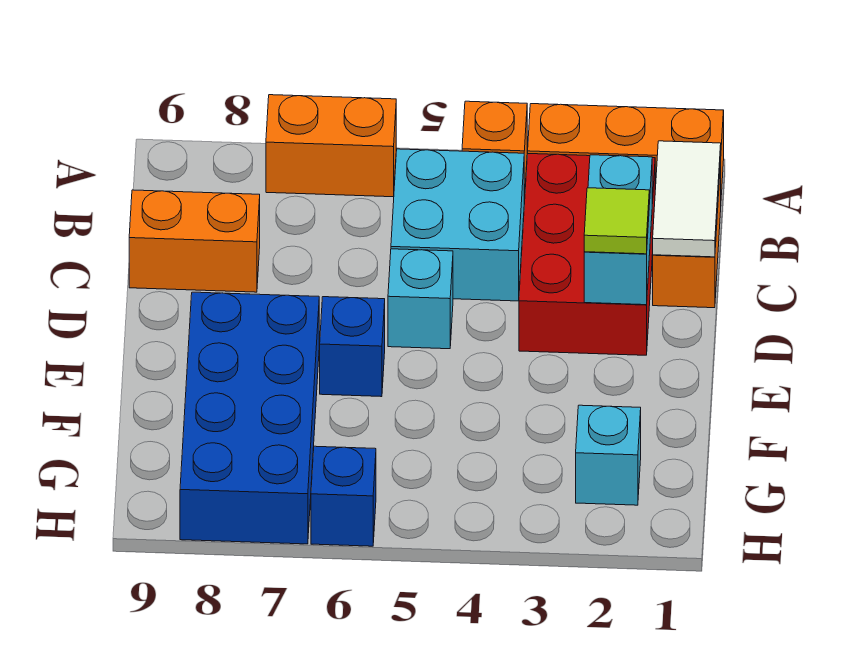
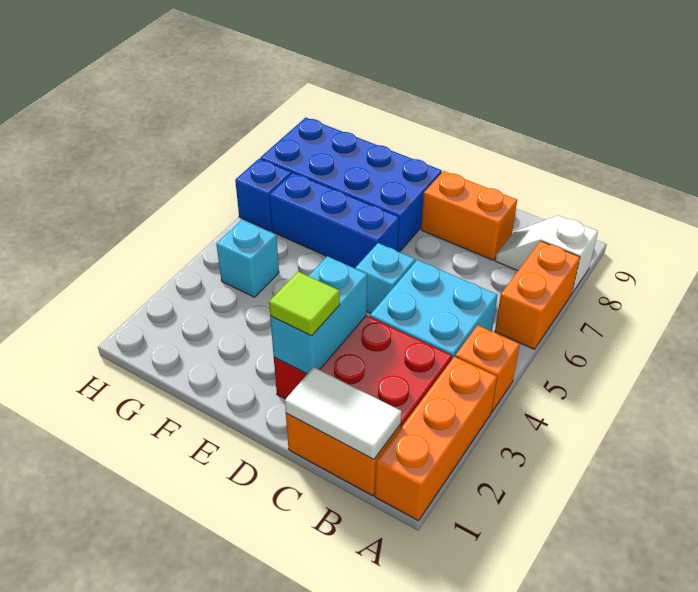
none -> white 1x2 slope [495,216,598,293]
cyan 1x2 brick [584,155,652,305] -> cyan 1x2 brick turned to [270,256,367,374]
orange 1x2 brick [129,190,260,292] -> orange 1x2 brick turned to [421,171,517,260]
blue 1x1 brick [320,297,385,397] -> blue 1x3 brick [269,173,399,268]
cyan 1x1 brick [576,405,641,505] -> cyan 1x1 brick moved to [216,220,279,297]

